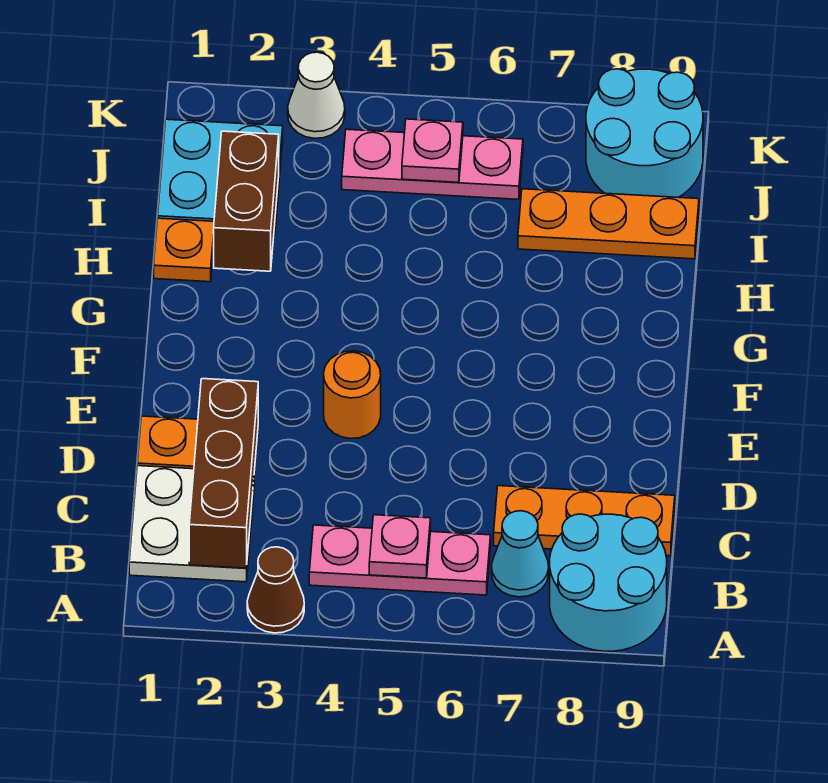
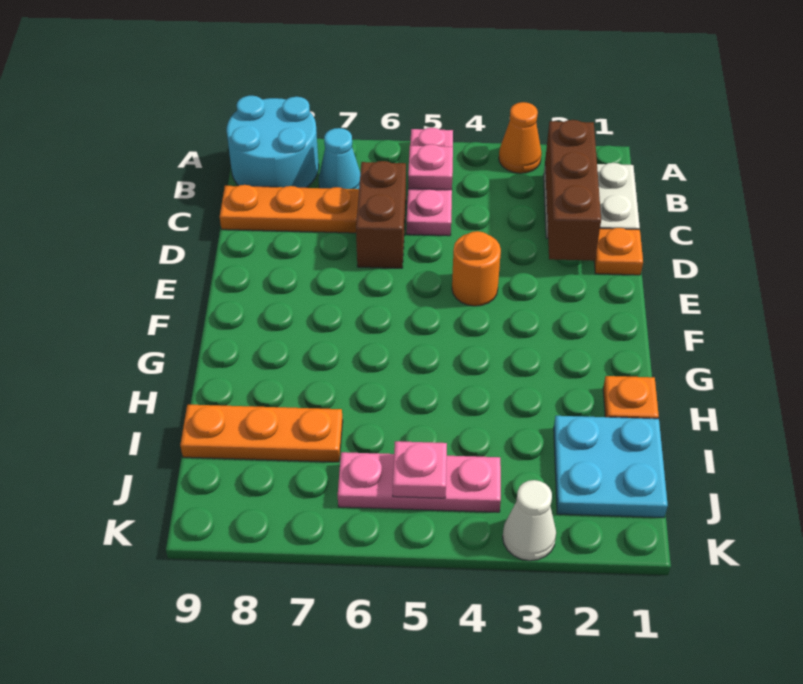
brown 1x1 cone [247,547,304,633] -> orange 1x1 cone [499,102,541,173]
pink 1x3 plate [309,525,491,595] -> pink 1x3 plate turned to [406,128,453,236]
brown 1x2 brick [214,131,279,271] -> brown 1x2 brick moved to [356,161,406,268]
cyan 2x2 round brick [586,69,703,197] -> none

